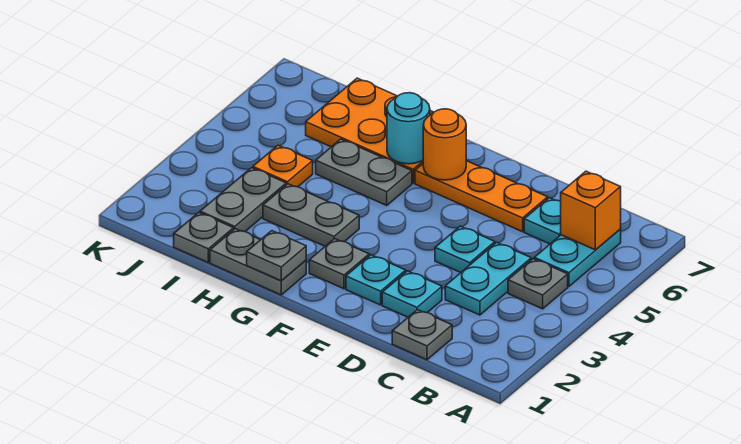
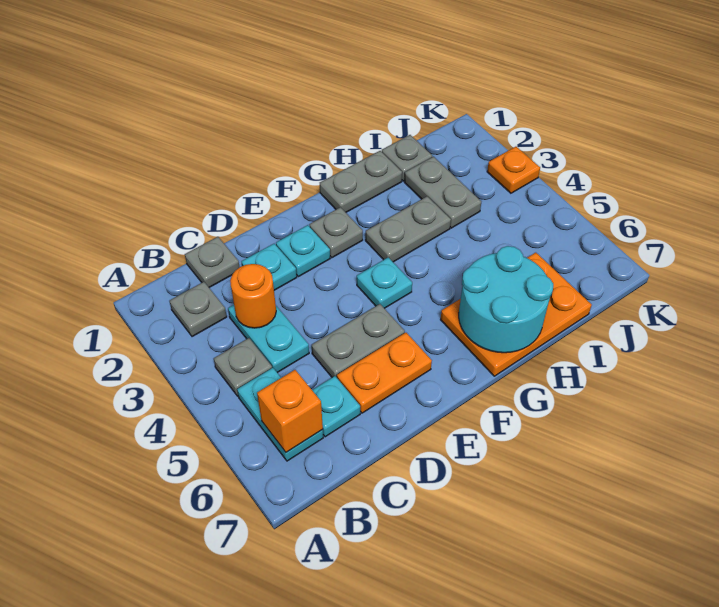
cyan 1x1 plate [435,226,495,273] -> cyan 1x1 plate moved to [357,257,412,308]
orange 1x3 plate [415,161,548,232] -> orange 1x2 plate [337,333,432,413]
orange 1x1 round brick [423,109,466,180] -> orange 1x1 round brick moved to [230,264,276,328]
grey 1x1 plate [247,231,306,281] -> grey 1x1 plate moved to [169,282,227,337]
grey 1x2 plate [316,139,412,205] -> grey 1x2 plate moved to [312,304,405,377]
cyan 1x1 round brick [387,93,430,164] -> cyan 2x2 round brick [459,246,553,353]
orange 1x1 plate [253,145,313,187] -> orange 1x1 plate moved to [487,147,540,193]

